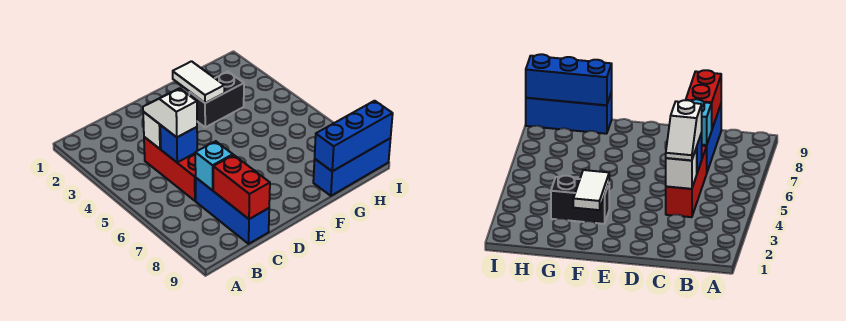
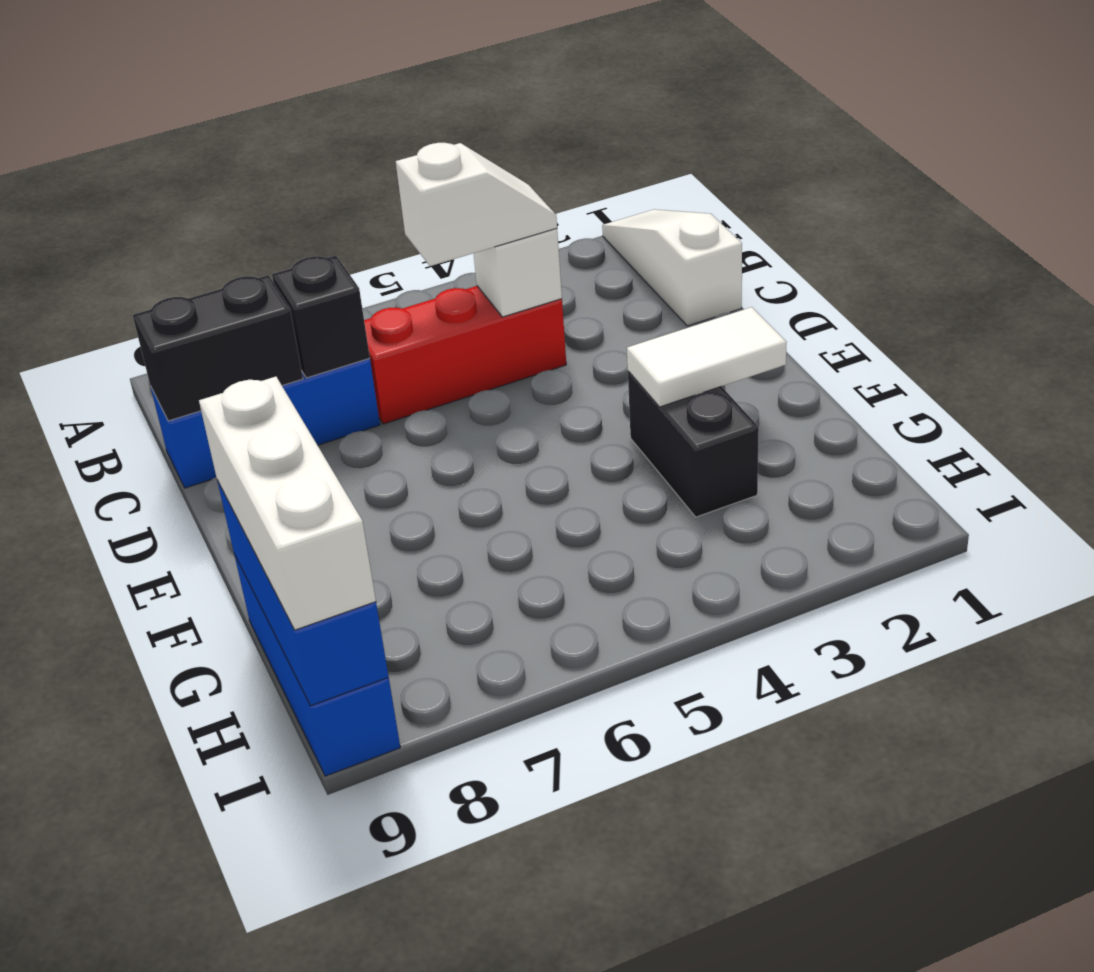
none -> white 1x3 slope [602,209,742,326]
blue 1x1 brick [160,125,197,162] -> none
cyan 1x1 brick [195,141,233,190] -> black 1x1 brick [272,255,370,378]
red 1x2 brick [213,155,270,219] -> black 1x2 brick [133,275,303,421]
none -> white 1x3 brick [199,377,376,630]

